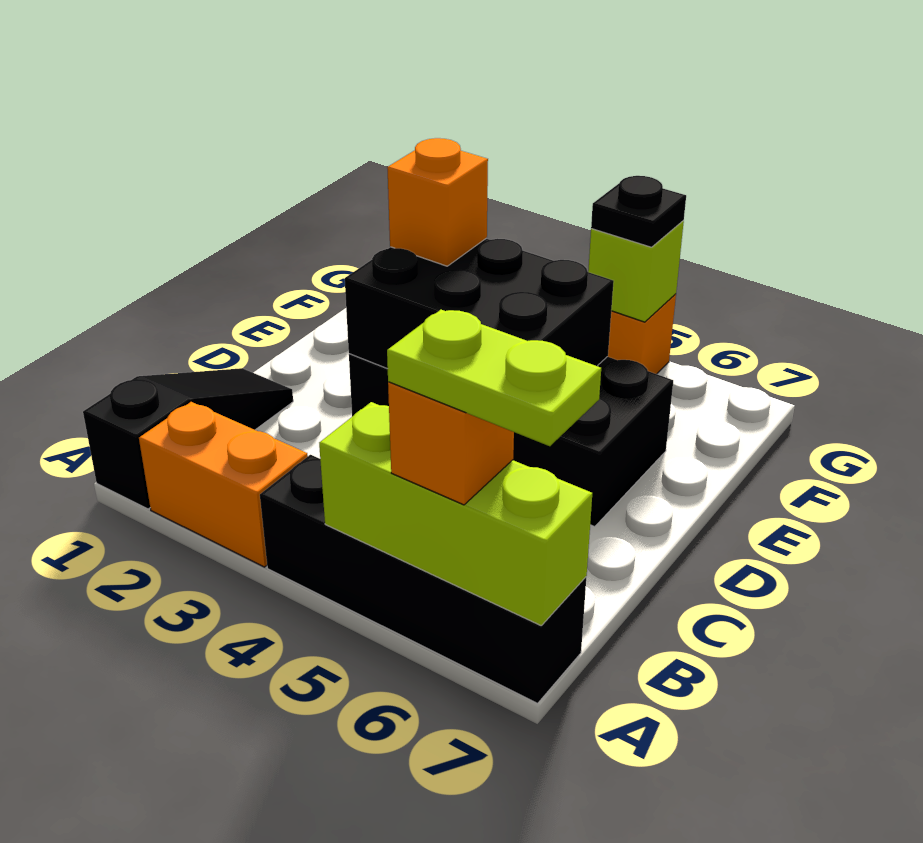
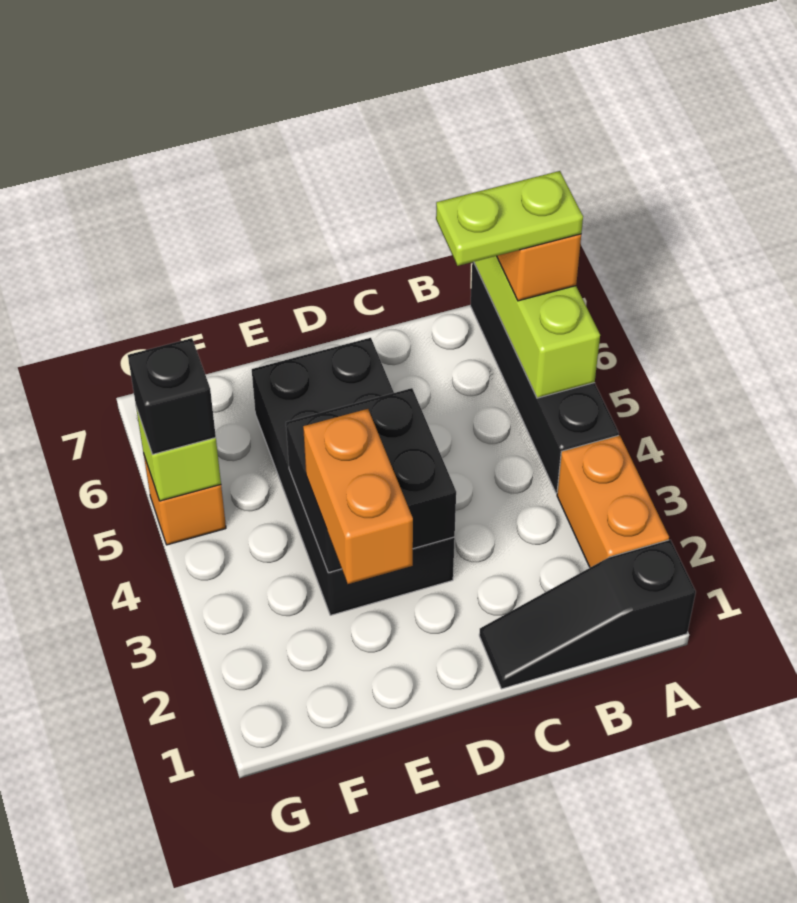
lime 1x2 plate [387,310,601,446] -> lime 1x2 plate turned to [436,171,583,266]
black 2x3 brick [345,239,614,369] -> black 2x2 brick [286,388,456,573]
orange 1x1 brick [387,138,488,266] -> orange 1x2 brick [303,409,413,584]
black 1x1 plate [591,176,686,247] -> black 1x1 brick [128,338,216,455]

